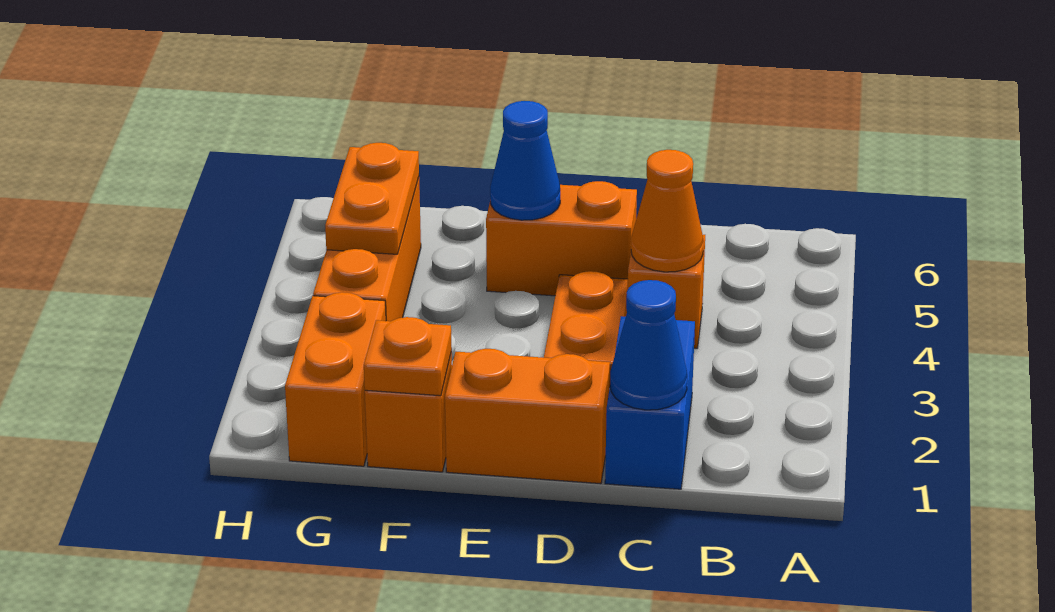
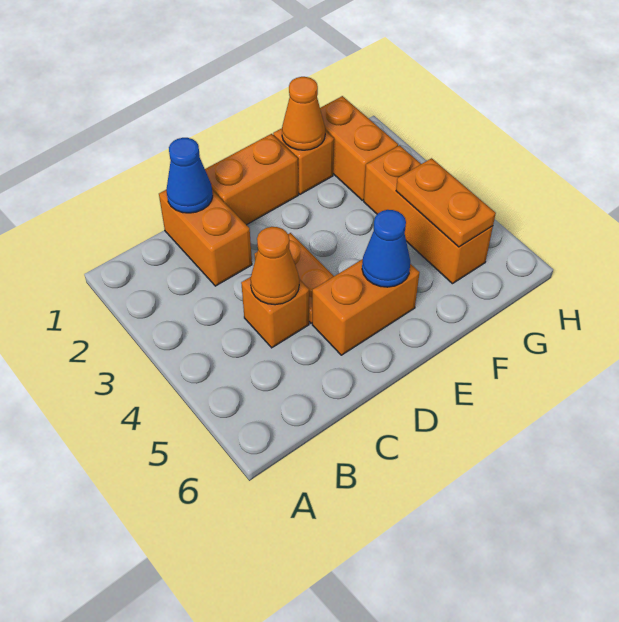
blue 1x2 brick [605,316,695,489] -> orange 1x2 brick [159,190,252,286]
orange 1x1 plate [364,317,452,396] -> orange 1x1 cone [282,77,325,150]

